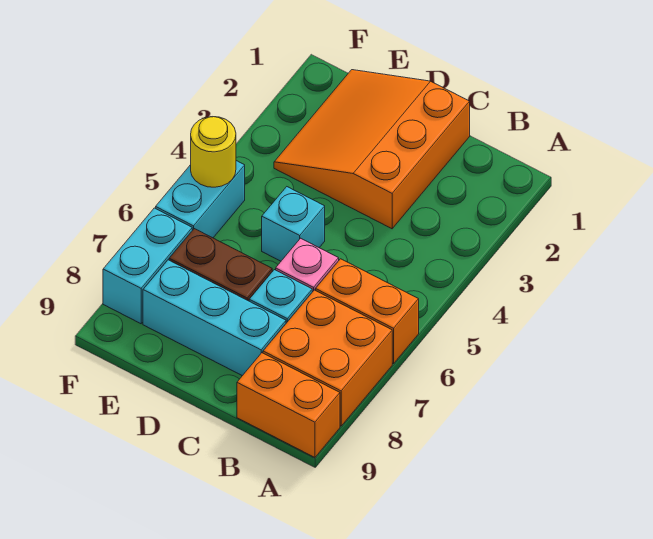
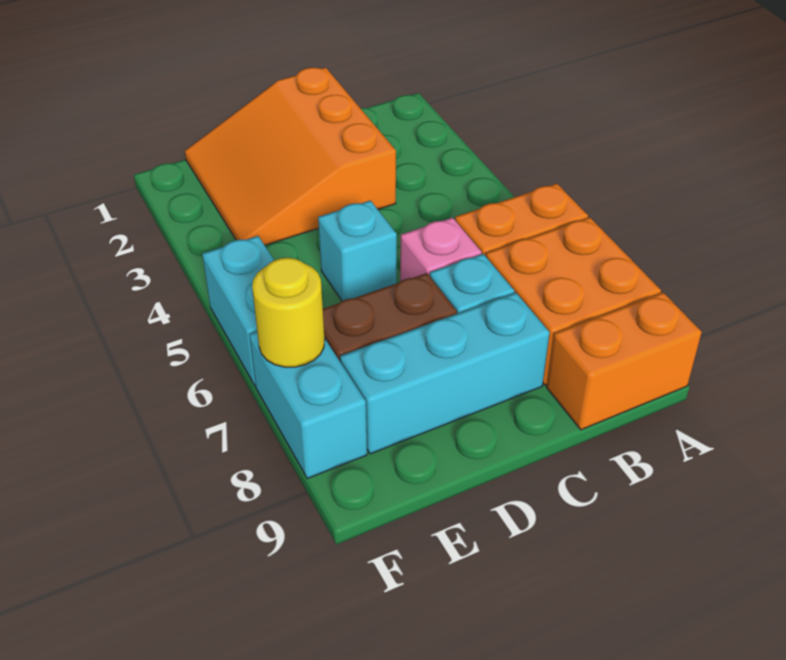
yellow 1x1 round brick [191,117,236,187] -> yellow 1x1 round brick moved to [252,258,325,367]

